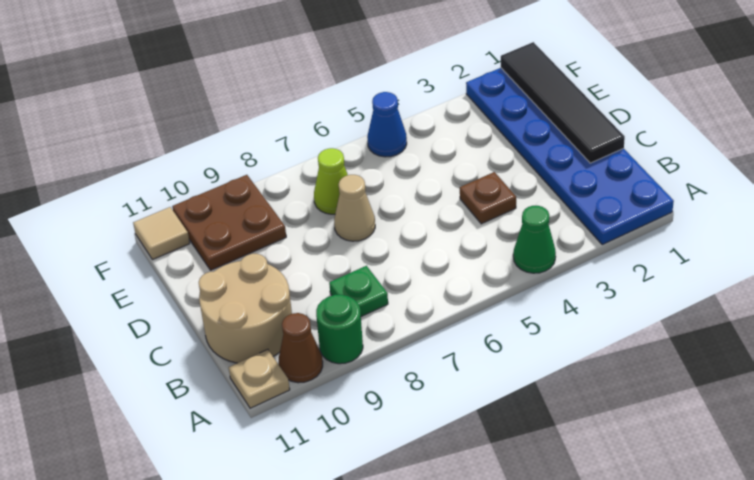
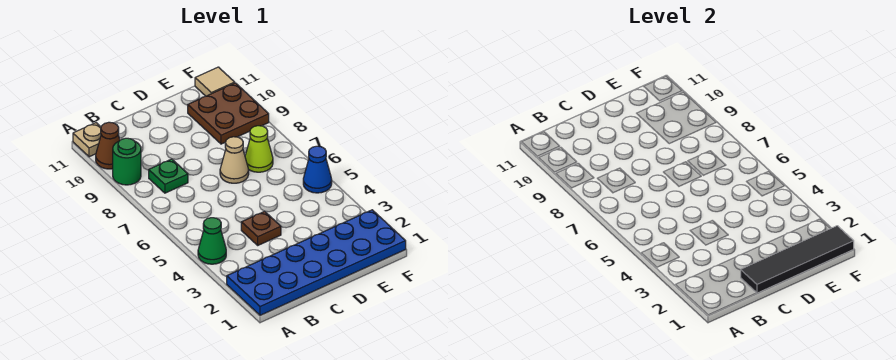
tan 2x2 round brick [199,254,292,363] -> none

